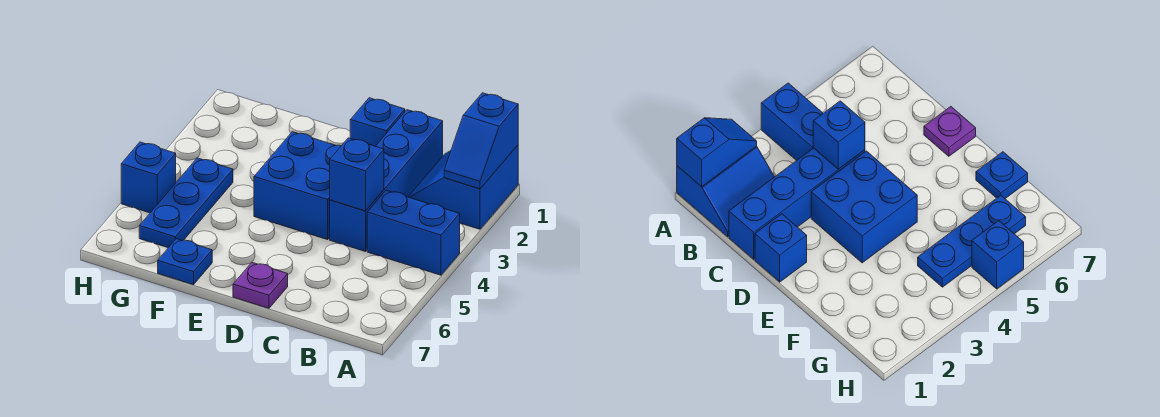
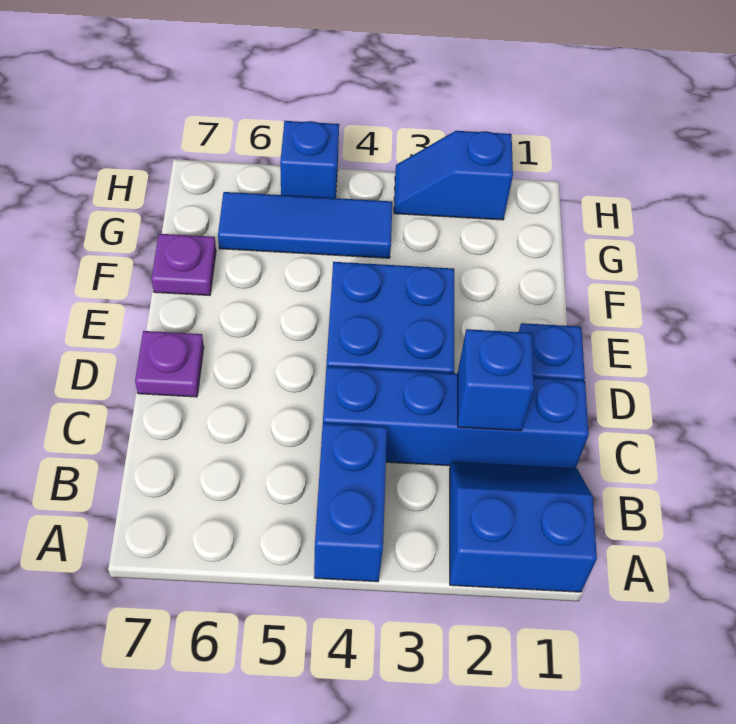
blue 1x2 slope [444,93,518,189] -> blue 1x2 slope moved to [394,131,513,220]
blue 1x1 brick [330,138,384,211] -> blue 1x1 brick moved to [458,329,534,431]
blue 1x1 plate [158,239,212,285] -> purple 1x1 plate [152,234,216,295]
blue 1x3 plate [139,158,233,248] -> blue 1x3 tile [218,192,392,258]

